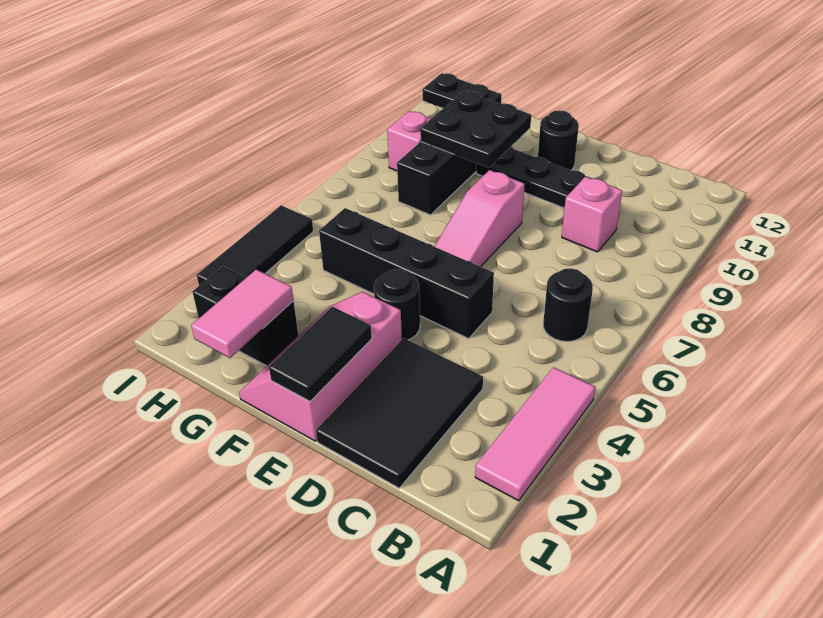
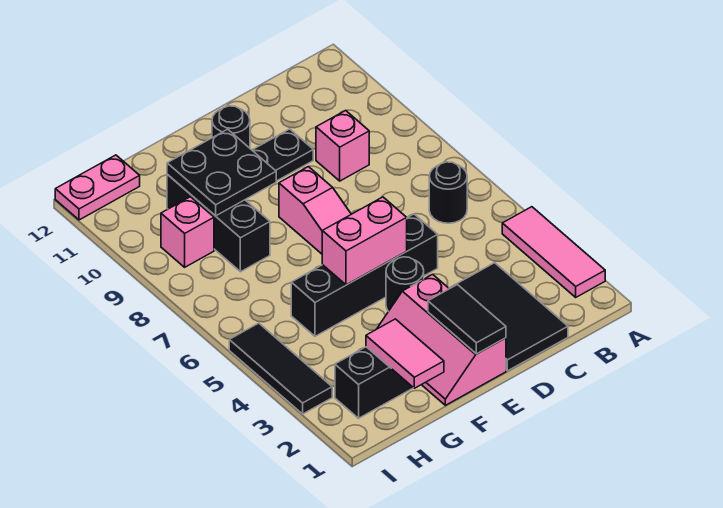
none -> pink 1x2 brick [322,197,407,285]
black 1x2 plate [422,73,502,108] -> pink 1x2 plate [55,155,140,220]

